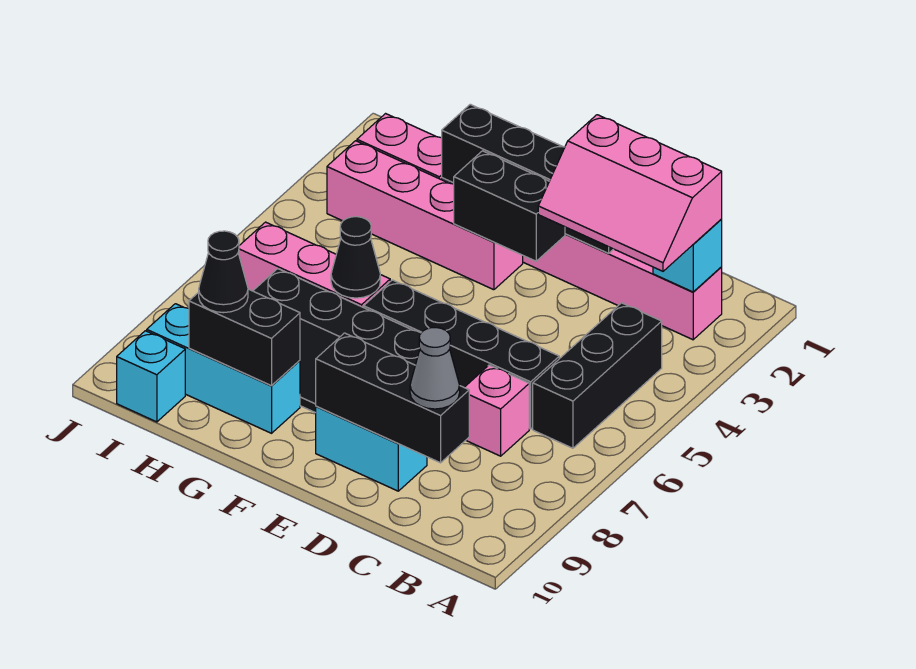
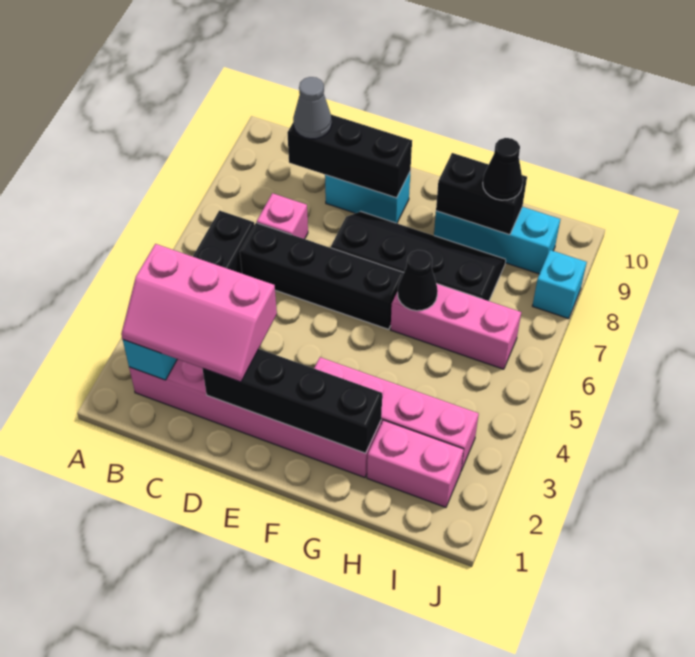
pink 2x3 slope [538,115,722,271] -> pink 2x3 slope turned to [121,244,277,382]
black 1x2 brick [454,151,565,261] -> none
cyan 1x1 brick [117,331,185,422] -> cyan 1x1 brick moved to [532,250,587,319]

